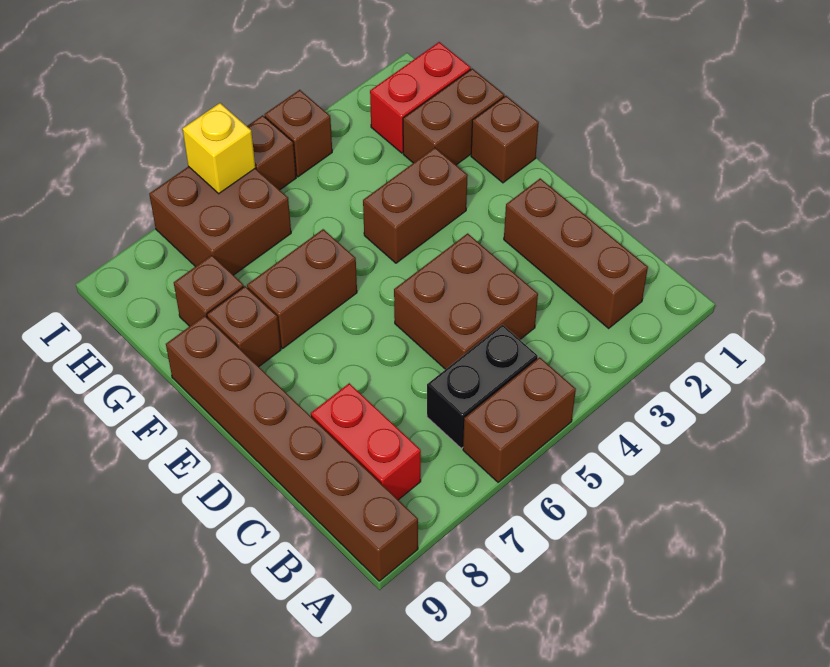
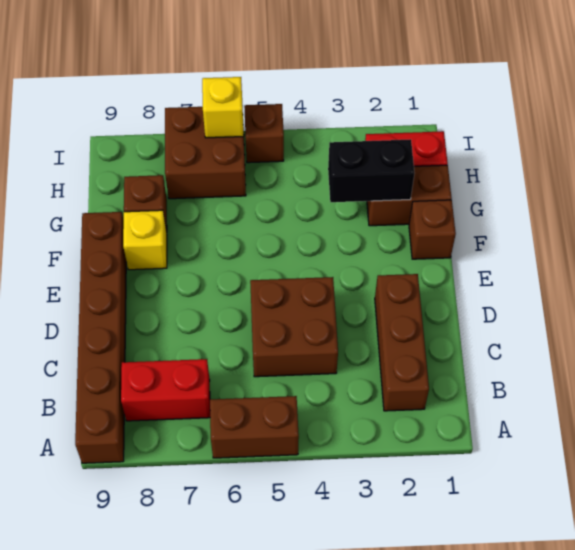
black 1x2 brick [427,325,538,448] -> black 1x2 brick moved to [328,139,414,202]
red 1x2 brick [311,383,421,500] -> red 1x2 brick turned to [121,359,210,421]
brown 1x2 brick [363,148,468,263] -> none
brown 1x2 brick [247,229,357,348] -> none
brown 1x1 brick [207,286,281,367] -> yellow 1x1 brick [123,210,167,270]
brown 1x1 brick [265,90,332,177] -> none

